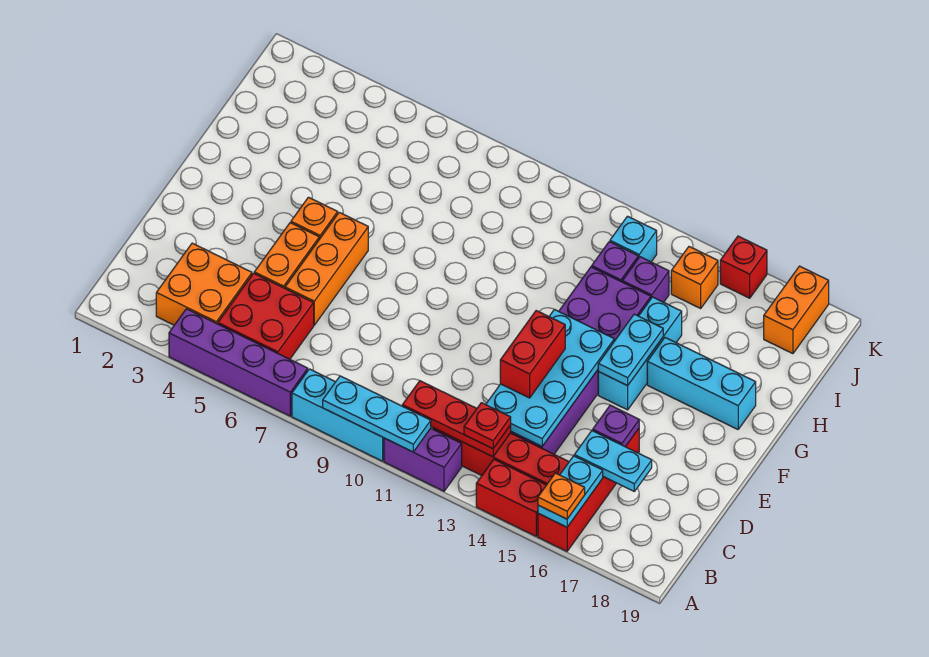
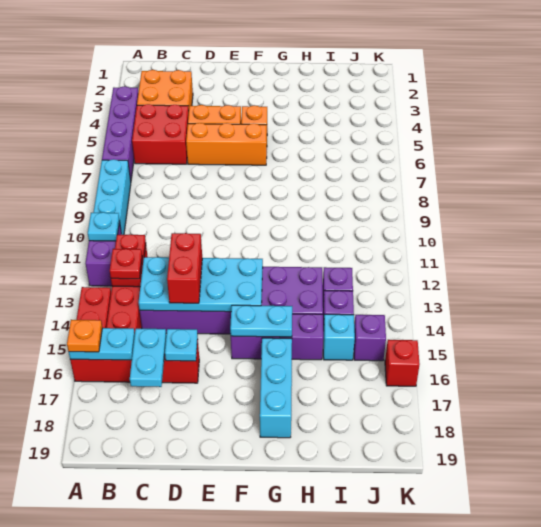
cyan 1x3 plate [323,376,431,452] -> cyan 1x1 plate [88,212,120,241]
red 1x3 plate [402,381,511,457] -> red 1x2 plate [111,234,146,287]
red 1x2 brick [500,311,565,398] -> red 1x2 brick turned to [167,233,202,303]
purple 1x1 plate [593,405,639,446] -> cyan 1x1 plate [165,329,198,361]
cyan 1x3 brick [598,297,682,410] -> purple 1x3 brick [231,314,323,360]
cyan 1x1 brick [610,216,657,262] -> cyan 1x1 brick moved to [323,314,355,360]
orange 1x1 brick [671,247,718,308] -> purple 1x1 brick [354,315,386,361]
orange 1x2 brick [764,266,829,354] -> none

